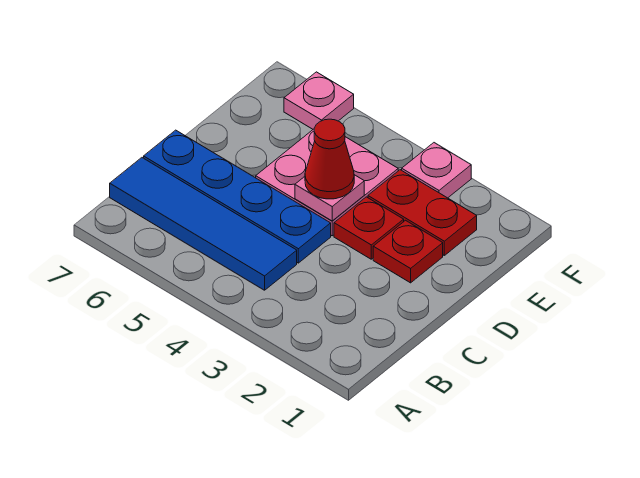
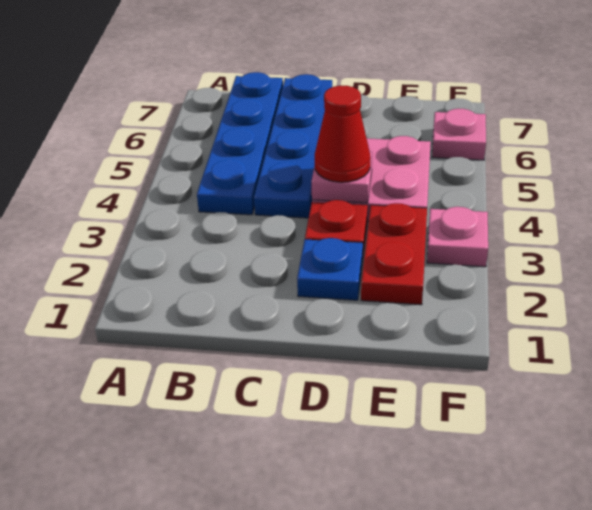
blue 1x4 tile [110,158,297,290] -> blue 1x4 plate [197,72,283,215]
red 1x1 plate [373,220,443,283] -> blue 1x1 plate [297,238,363,300]

